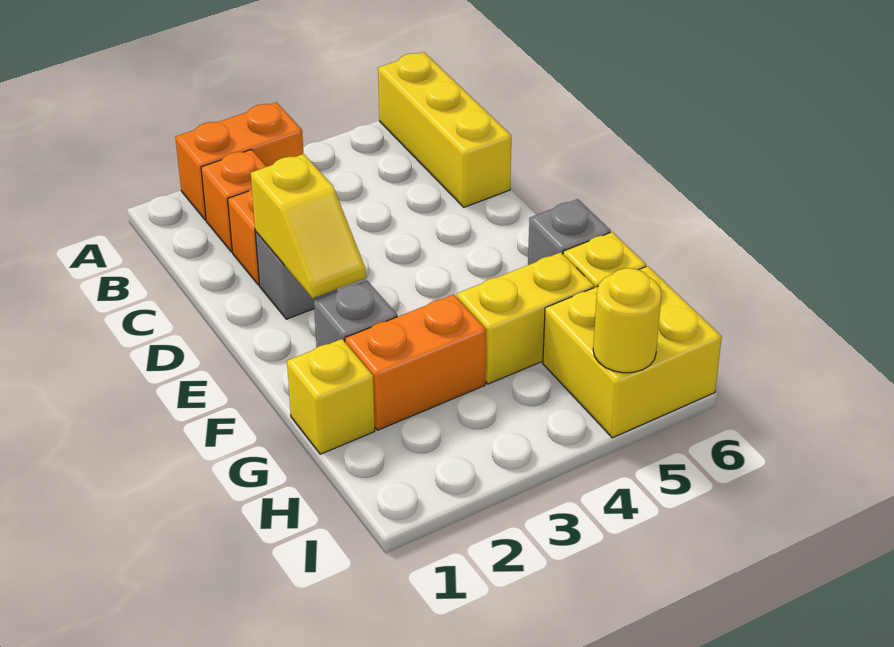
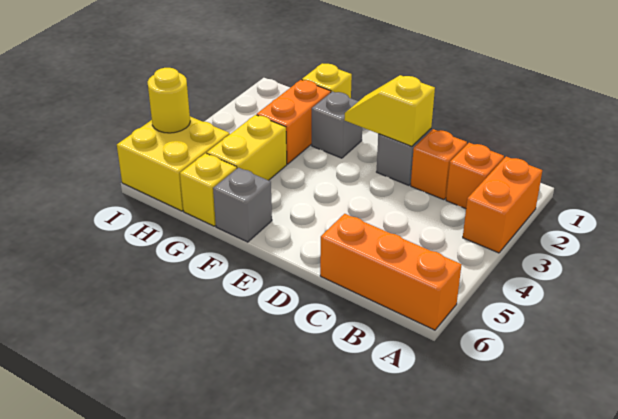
yellow 1x3 brick [378,52,511,207] -> orange 1x3 brick [320,214,462,330]

